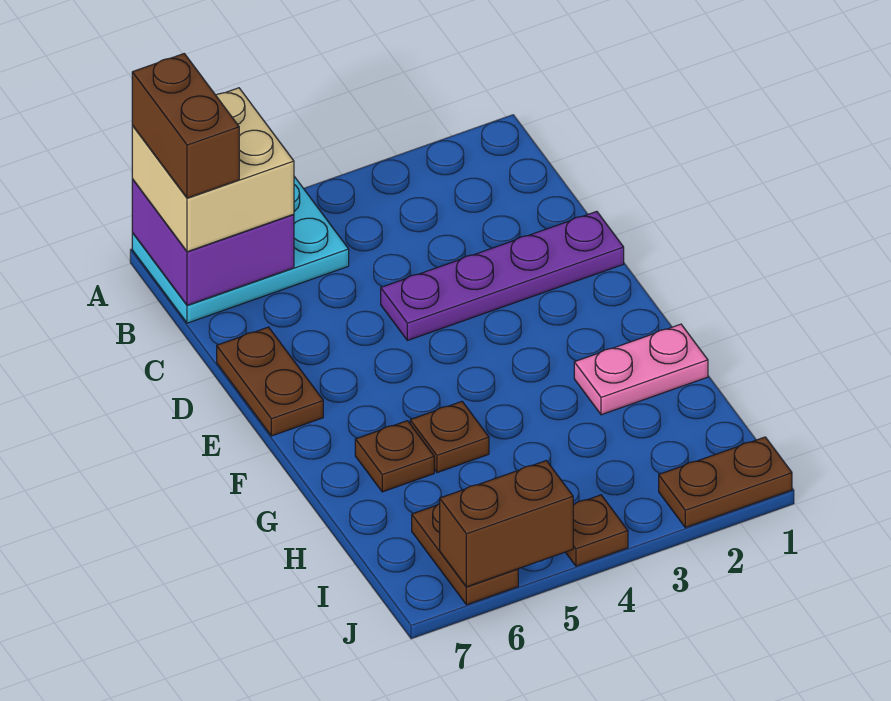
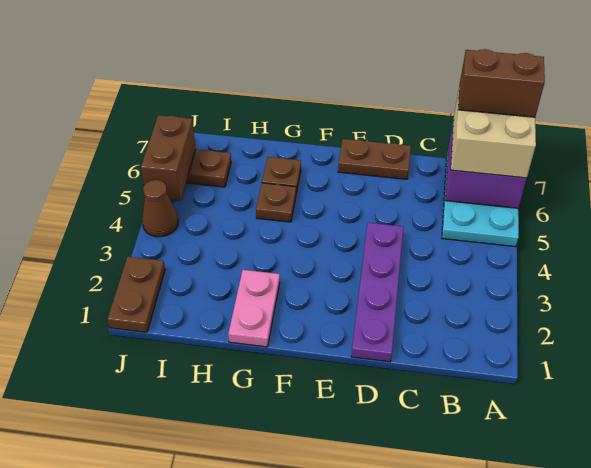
brown 1x1 plate [566,495,628,566] -> brown 1x1 cone [142,180,178,237]

